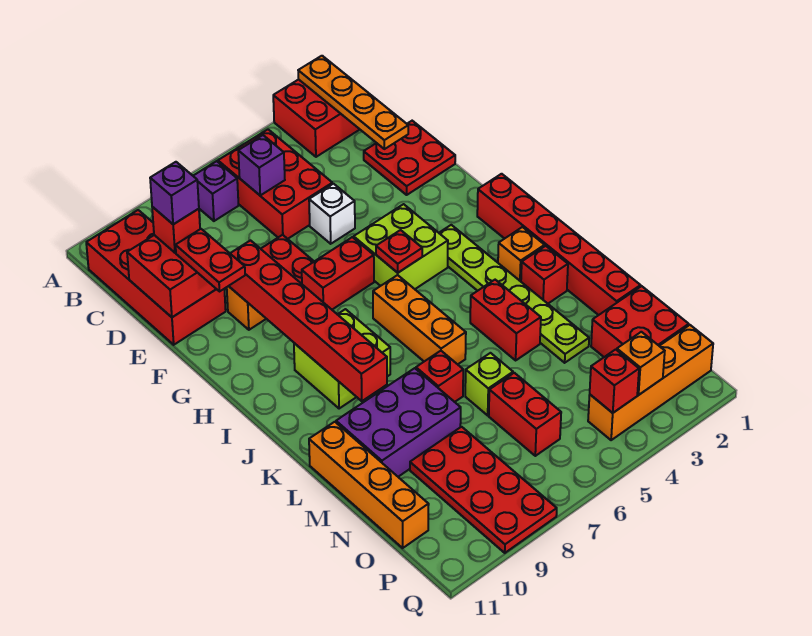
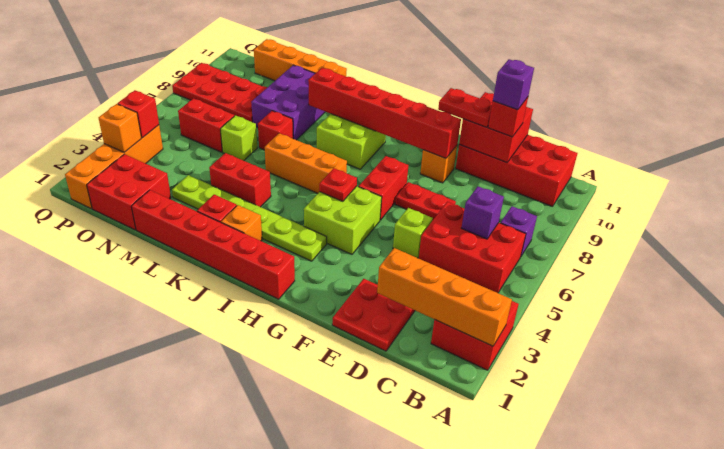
orange 1x4 plate [298,56,408,149] -> orange 1x4 brick [377,248,512,346]
white 1x1 brick [309,184,355,244] -> lime 1x1 brick [393,208,433,258]

